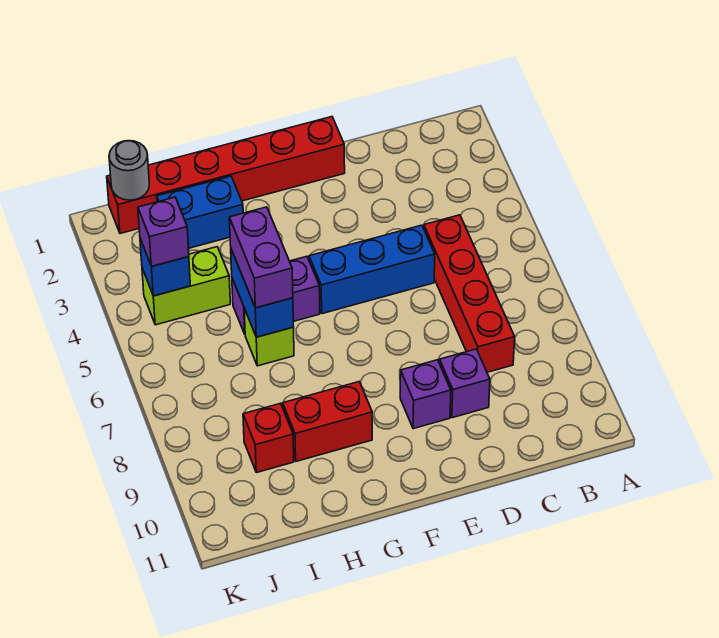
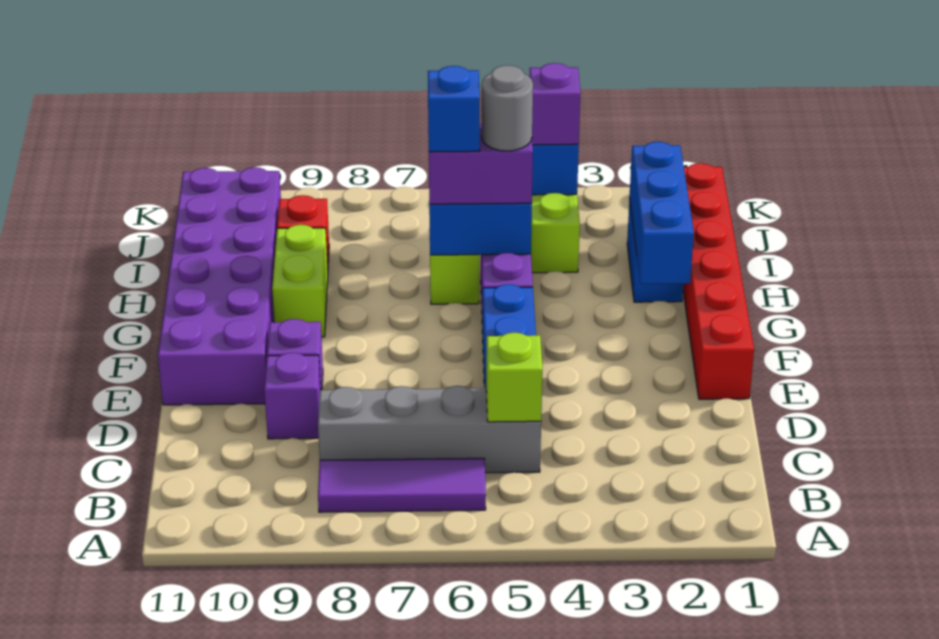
none -> purple 1x3 tile [318,458,486,512]
red 1x4 brick [424,215,515,372] -> grey 1x4 brick [318,386,541,473]
none -> lime 1x1 brick [486,332,542,422]
none -> purple 2x6 brick [158,167,281,405]
none -> blue 1x3 brick [630,142,694,284]
red 1x2 brick [283,382,372,461] -> lime 1x2 brick [272,225,328,337]
none -> blue 1x1 brick [428,66,480,152]
grey 1x1 round brick [109,141,149,200] -> grey 1x1 round brick moved to [482,65,533,151]

